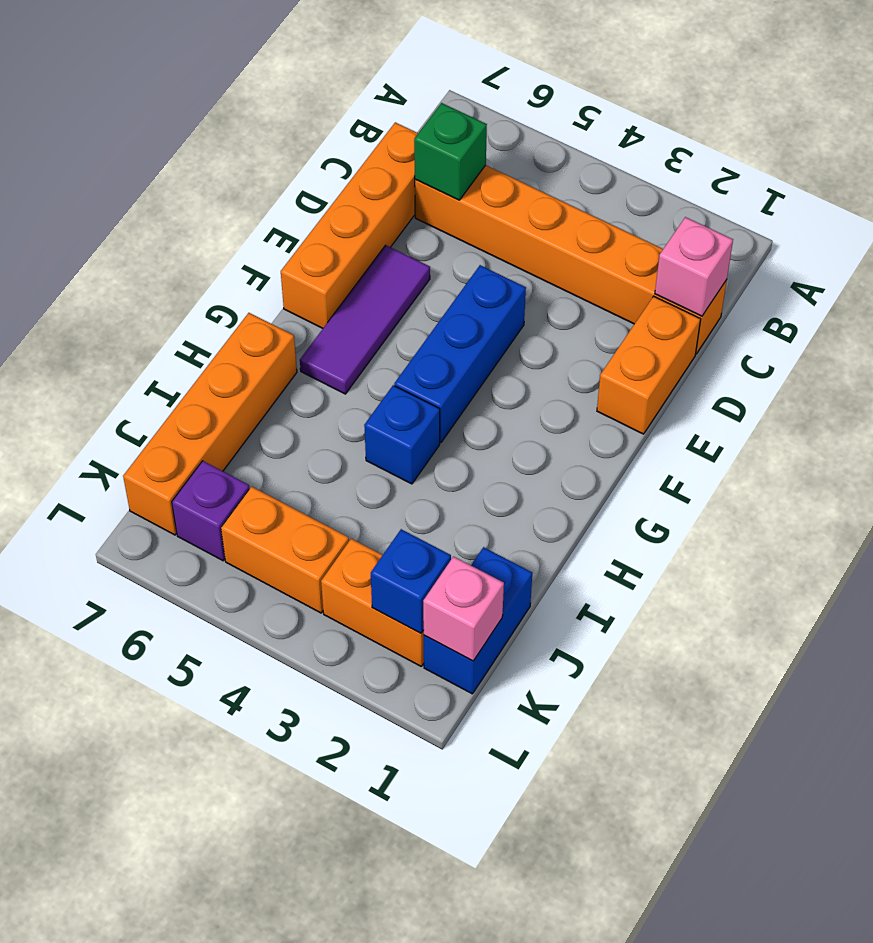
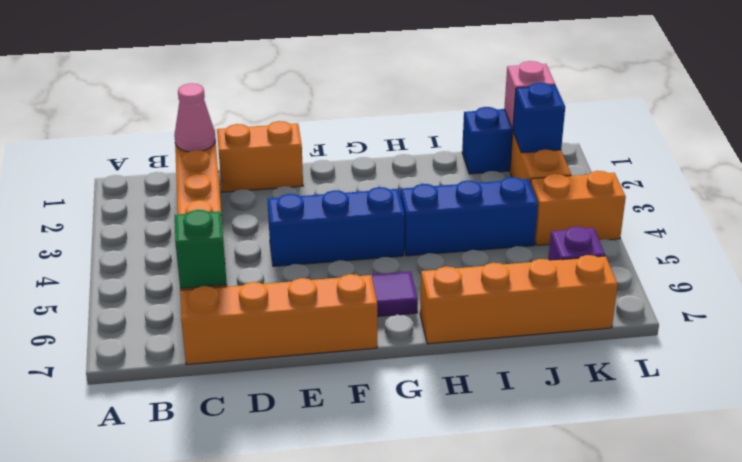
pink 1x1 brick [655,217,733,316] -> pink 1x1 cone [174,83,216,152]
blue 1x1 brick [364,385,440,484] -> blue 1x3 brick [400,177,538,256]
orange 1x2 brick [221,486,349,613] -> orange 1x2 brick turned to [531,171,626,245]

